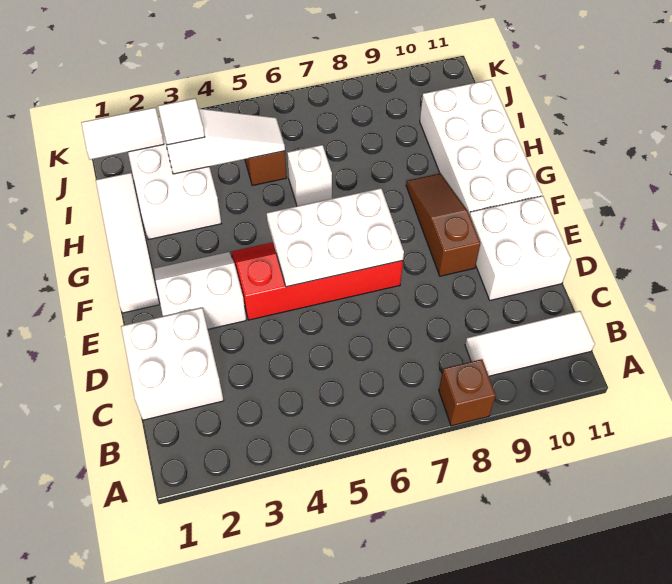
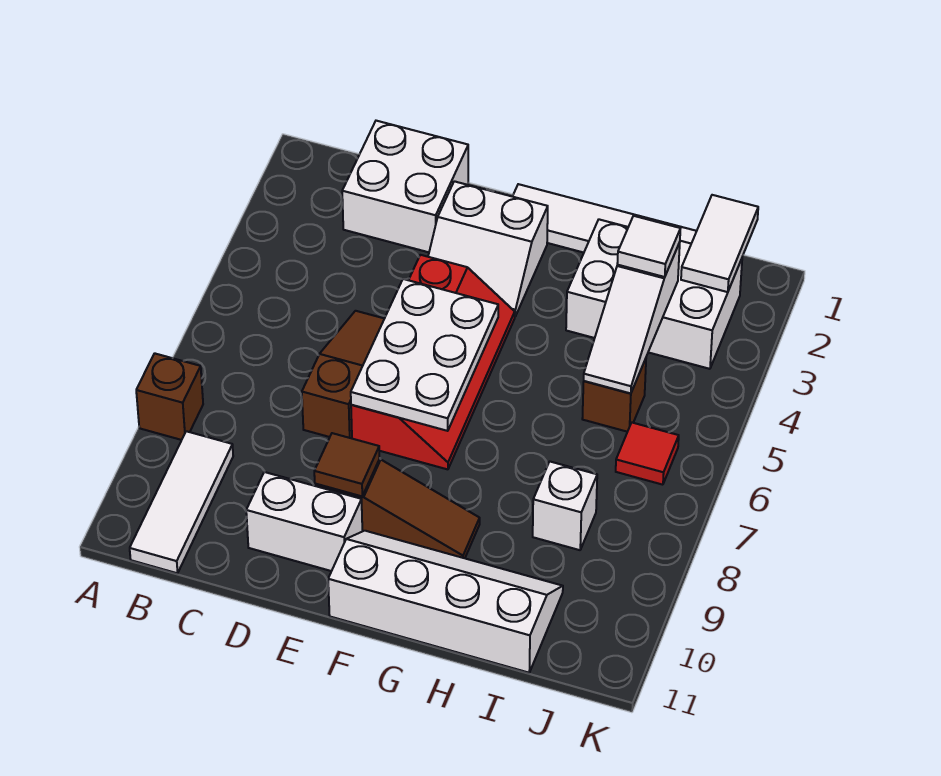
none -> brown 1x3 slope [302,311,384,438]
white 2x2 brick [470,196,571,300] -> white 1x2 brick [246,472,362,571]
white 2x2 slope [154,252,246,329] -> white 2x2 slope turned to [428,181,548,316]
none -> brown 1x1 tile [314,433,380,496]
white 2x4 brick [420,80,542,215] -> white 2x4 slope [328,531,563,673]
white 1x1 brick [287,145,332,206] -> white 1x1 brick moved to [533,462,597,550]
none -> red 1x1 tile [616,423,679,485]

